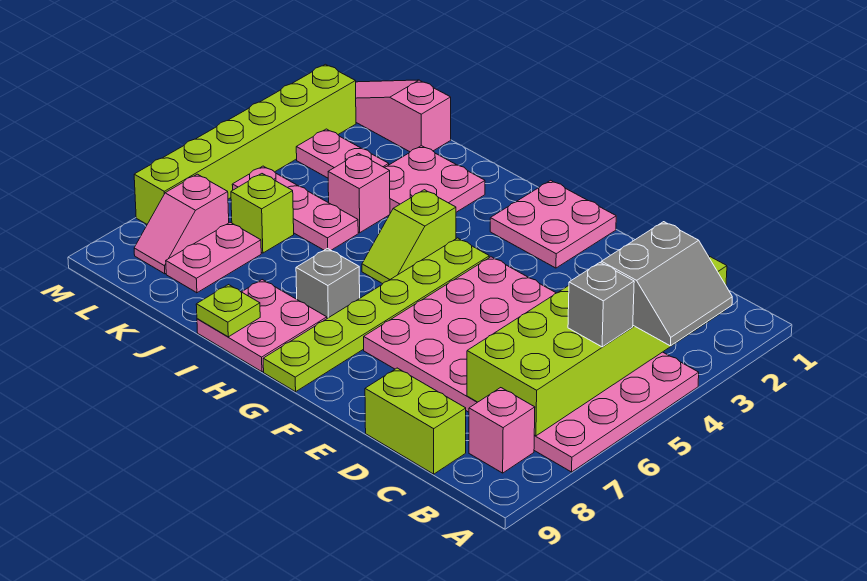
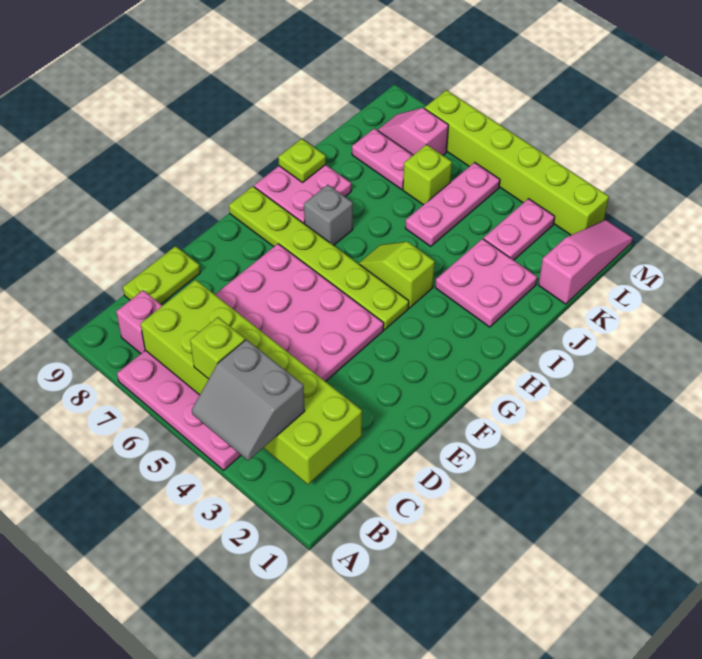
grey 1x1 brick [568,263,634,347] -> lime 1x1 brick [190,317,245,379]
lime 1x2 brick [365,368,466,474] -> lime 1x2 plate [123,246,200,304]
pink 2x2 plate [490,180,616,268] -> none
pink 1x1 brick [328,154,390,233] -> none

